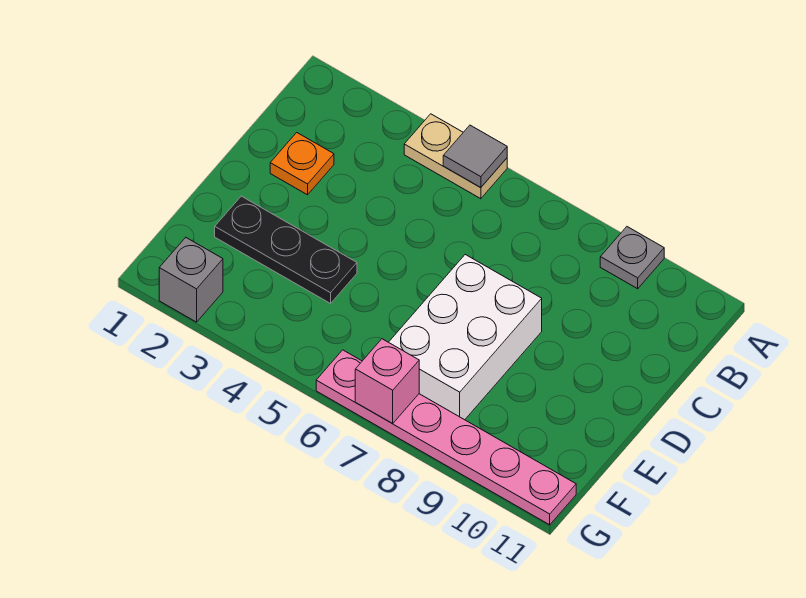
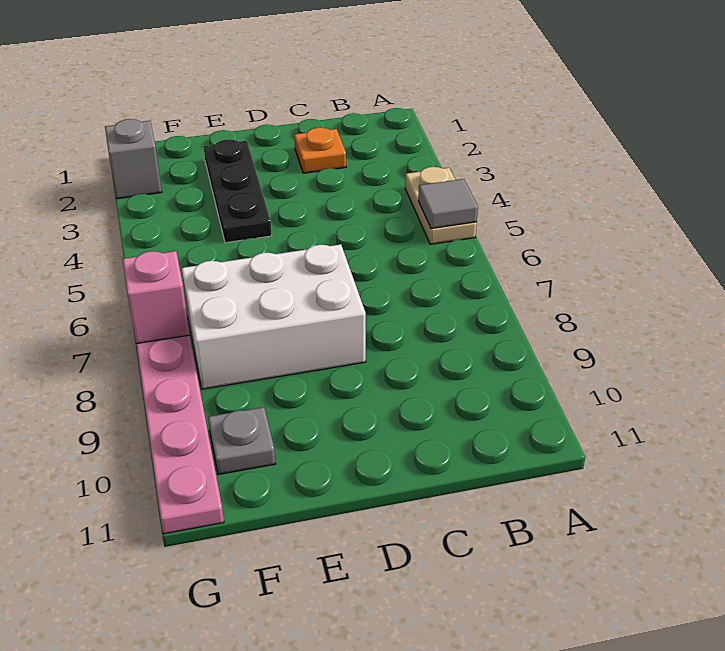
grey 1x1 plate [600,227,664,289] -> grey 1x1 plate moved to [208,407,276,474]

